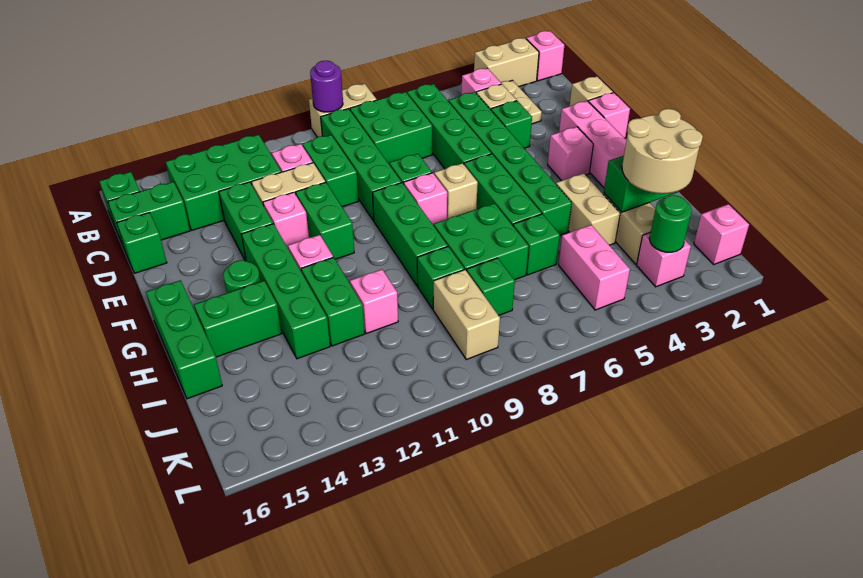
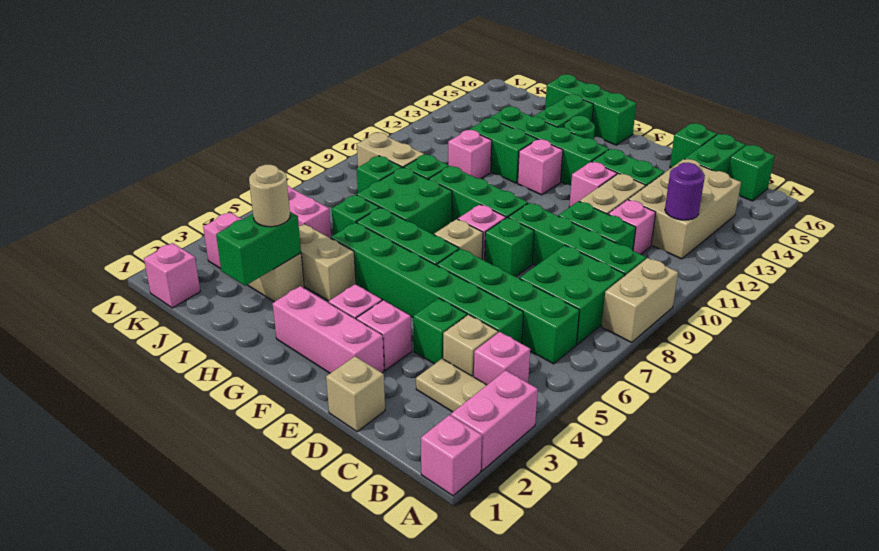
tan 1x2 brick [474,38,539,87] -> pink 1x2 brick [451,370,538,471]
purple 1x1 round brick [310,61,343,112] -> purple 1x1 round brick moved to [665,163,705,220]
green 2x3 brick [166,135,281,230] -> tan 2x3 brick [628,159,741,259]
pink 1x1 brick [588,93,630,138] -> pink 1x1 brick moved to [357,300,411,370]
green 1x2 brick [296,182,354,259] -> none
tan 2x2 round brick [622,109,703,194] -> tan 1x1 round brick [249,165,290,227]
green 1x1 round brick [649,195,692,252] -> none

